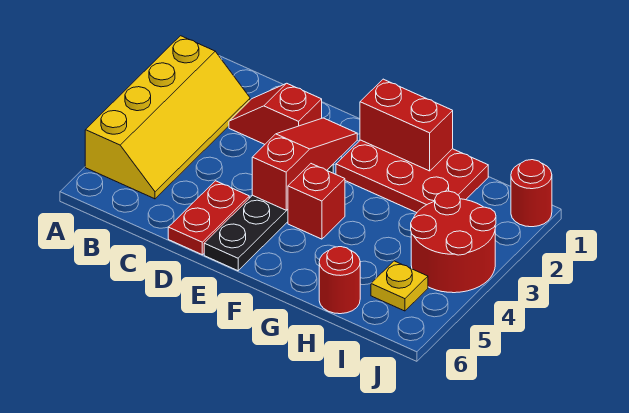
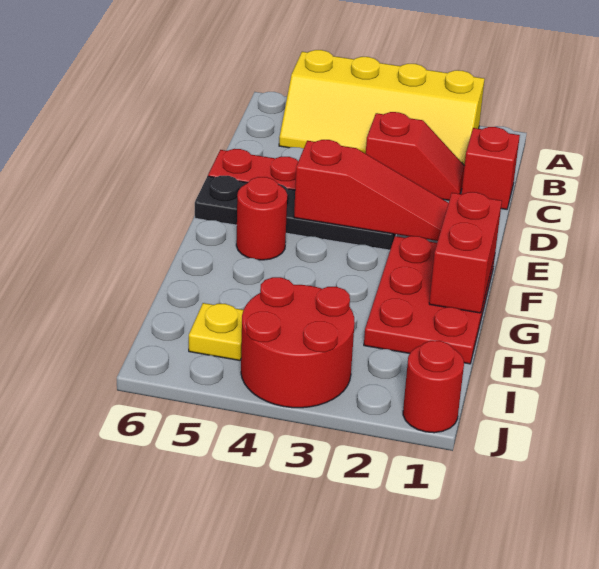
red 1x2 slope [229,83,322,144] -> red 1x2 slope turned to [366,112,464,200]
red 1x1 brick [288,164,345,239] -> red 1x1 brick moved to [461,127,520,209]
red 1x1 round brick [319,247,360,314] -> red 1x1 round brick moved to [236,177,287,260]

